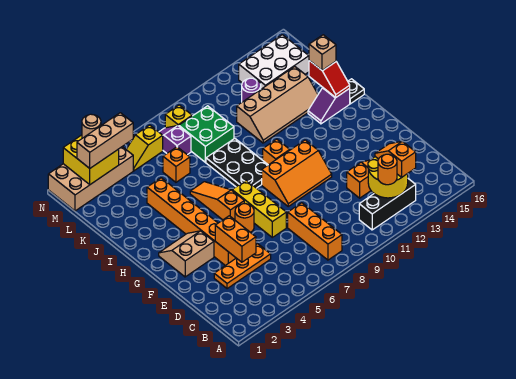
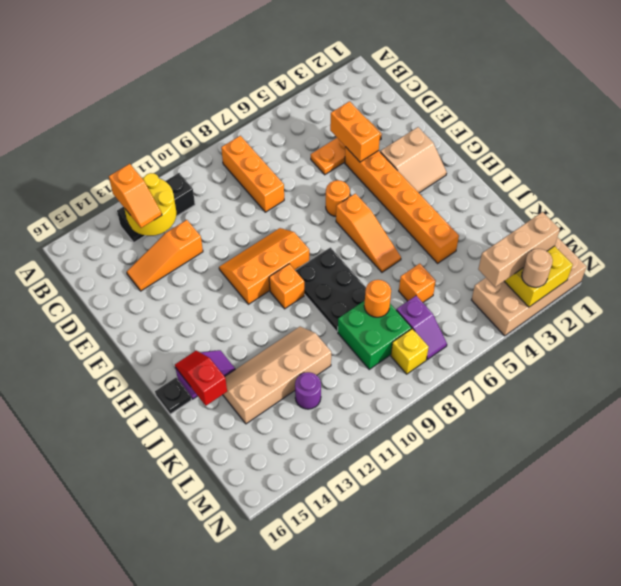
orange 1x1 round brick [378,154,397,185] -> orange 1x1 round brick moved to [364,280,391,317]
yellow 1x3 brick [232,180,286,237] -> none
tan 1x1 brick [309,35,336,70] -> none
white 2x3 brick [239,35,309,89] -> none
yellow 1x2 slope [126,125,163,171] -> none

